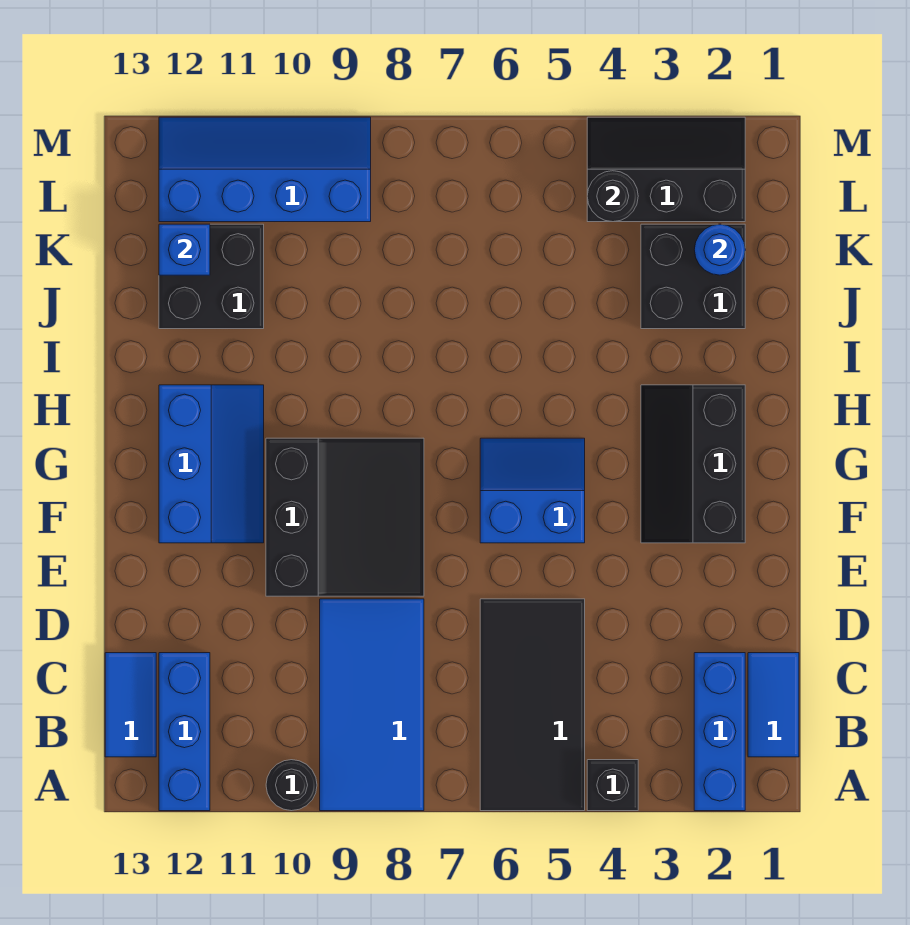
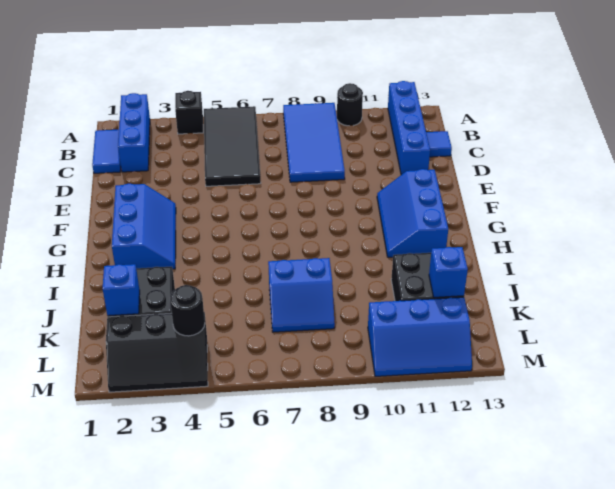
blue 1x3 brick [159,653,210,811] -> blue 1x4 brick [388,81,430,175]
blue 1x2 tile [105,653,156,757] -> blue 1x1 tile [426,131,452,157]
black 3x3 slope [266,438,424,596] -> none
black 2x3 slope [641,385,745,543] -> blue 2x3 slope [112,184,176,269]
blue 2x2 slope [480,438,585,543] -> blue 2x2 slope moved to [268,258,335,332]
blue 1x1 round brick [694,224,745,275] -> blue 1x1 brick [103,264,140,316]
blue 2x4 slope [159,117,371,222] -> blue 2x3 slope [368,297,472,376]

